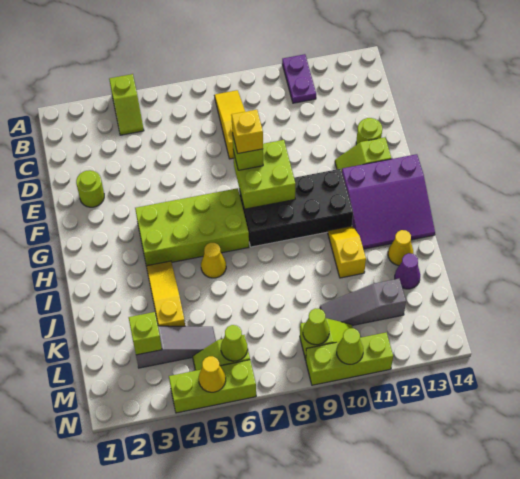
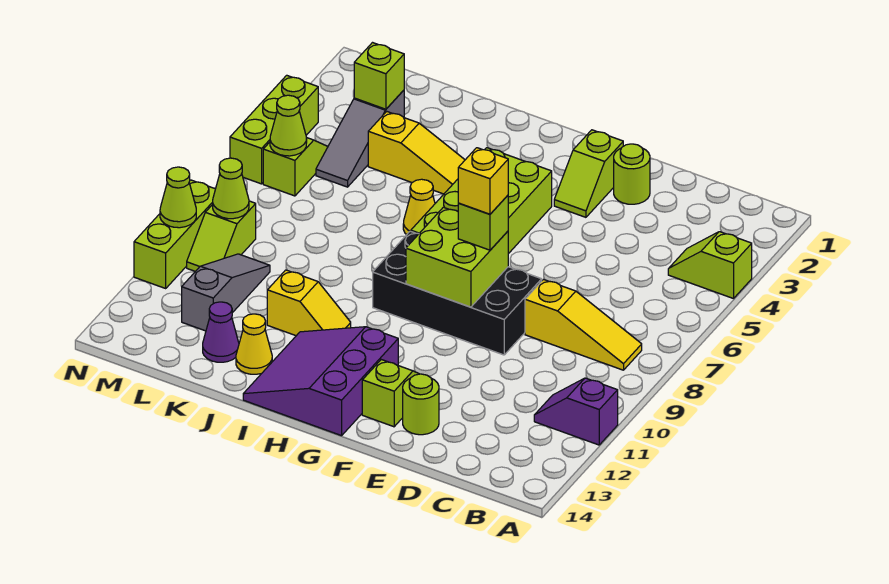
purple 1x2 plate [282,54,316,103] -> purple 1x2 slope [534,378,618,445]
none -> lime 1x2 slope [554,130,623,217]
black 2x4 brick [239,169,353,247] -> black 2x4 brick turned to [373,231,542,355]
yellow 1x1 cone [199,356,226,392] -> none

